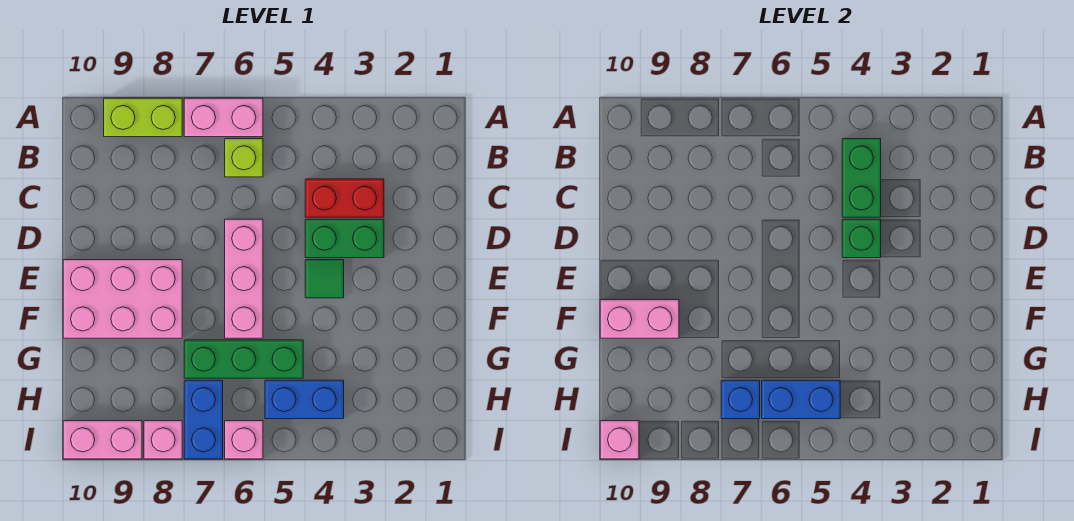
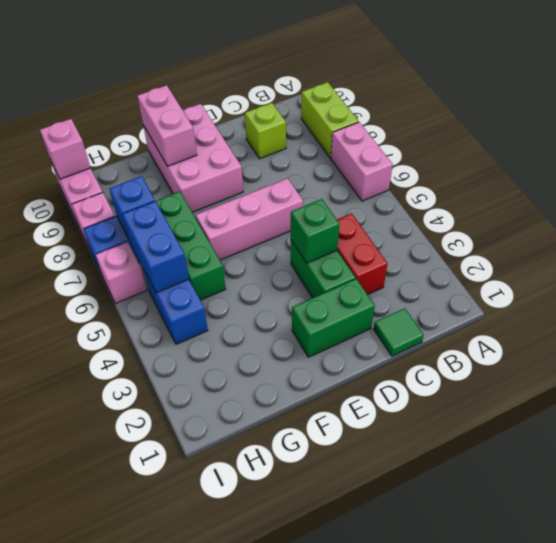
green 1x2 brick [842,139,881,217] -> green 1x2 brick moved to [292,279,375,357]
lime 1x1 brick [225,139,263,177] -> lime 1x1 brick moved to [245,103,286,159]
green 1x1 tile [305,260,344,298] -> green 1x1 tile moved to [374,308,424,356]

